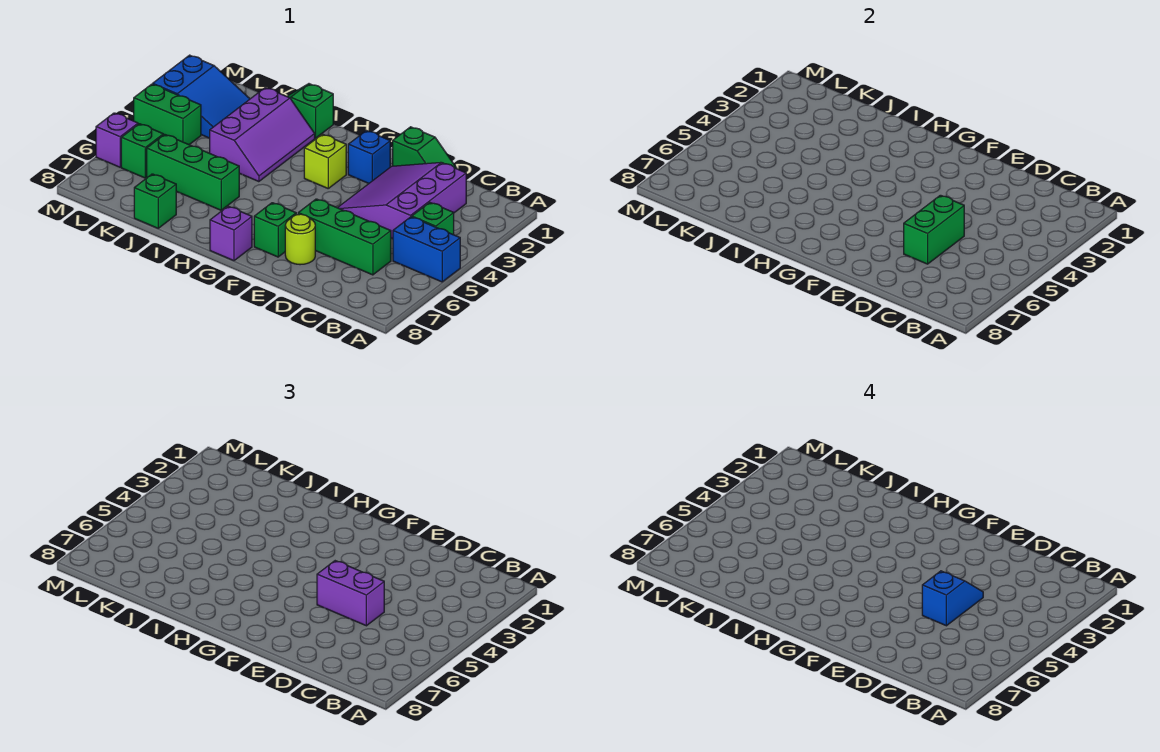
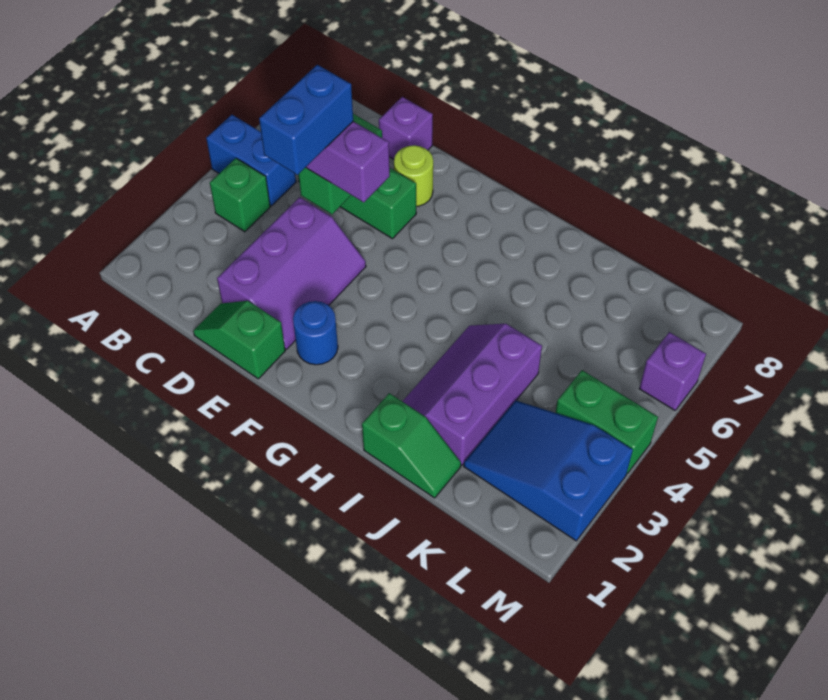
purple 3x3 slope [338,162,466,239] -> purple 2x3 slope [217,197,366,349]
blue 1x2 slope [922,571,983,626] -> blue 1x2 brick [259,65,353,175]
blue 1x1 brick [348,131,390,183] -> blue 1x1 round brick [293,301,338,365]
green 1x1 brick [254,203,296,257] -> none
lime 1x1 brick [304,134,346,188] -> none
purple 1x1 brick [210,206,252,261] -> purple 1x1 brick moved to [379,97,433,159]
green 1x3 brick [147,134,239,210] -> none
green 1x1 brick [134,174,176,228] -> none
green 1x1 brick [121,124,163,178] -> none

